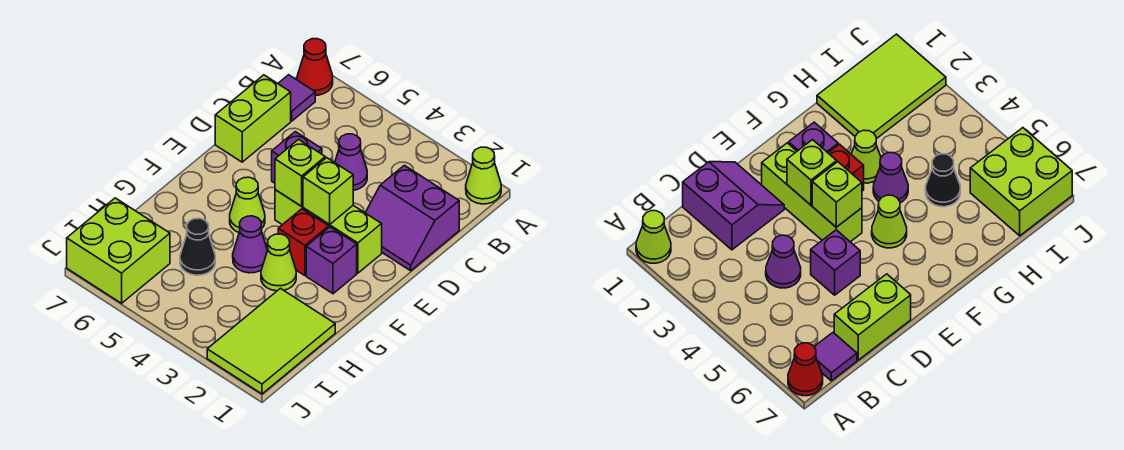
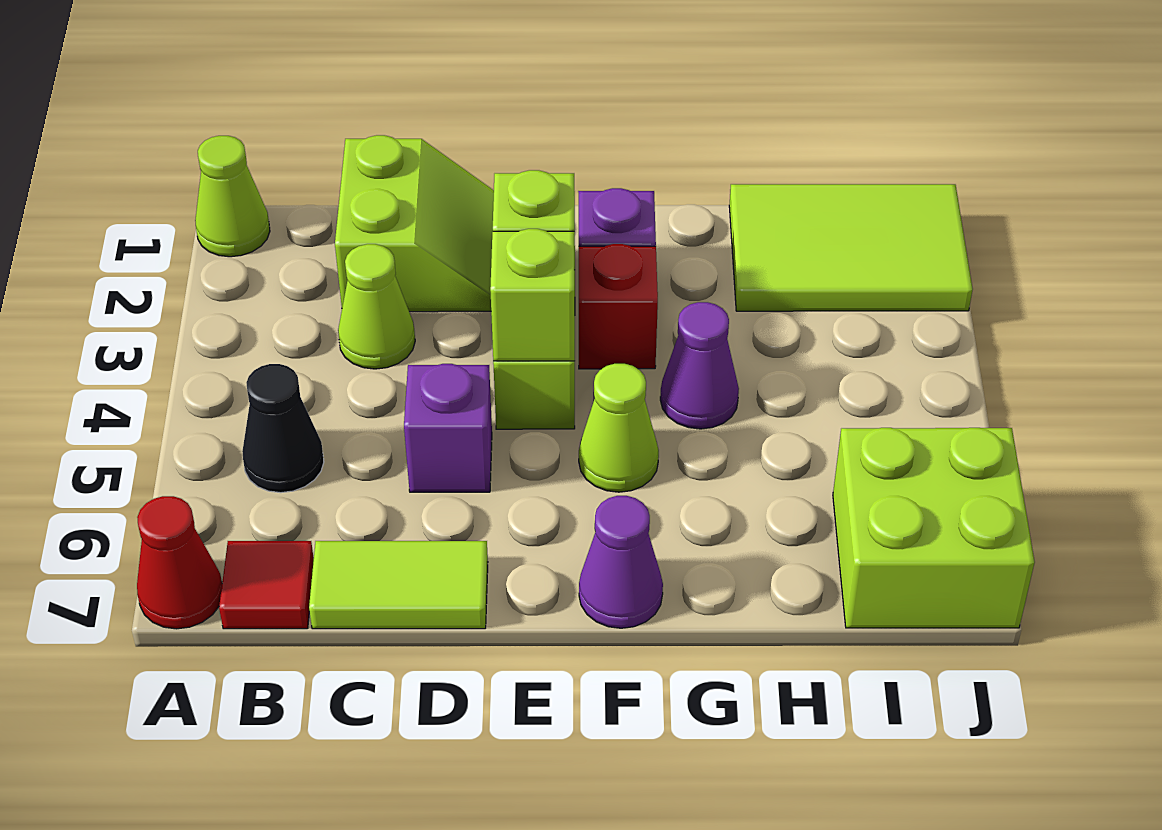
purple 1x1 tile [278,75,315,121] -> red 1x1 tile [219,541,314,629]
purple 2x2 slope [365,165,459,271] -> lime 2x2 slope [335,135,494,312]
purple 1x1 cone [335,134,367,191] -> purple 1x1 cone moved to [579,496,663,628]
lime 1x2 brick [215,75,291,162] -> lime 1x2 tile [309,541,488,629]
lime 1x1 cone [261,234,296,291] -> lime 1x1 cone moved to [338,244,415,369]
black 1x1 cone [180,218,215,275] -> black 1x1 cone moved to [242,364,324,493]

